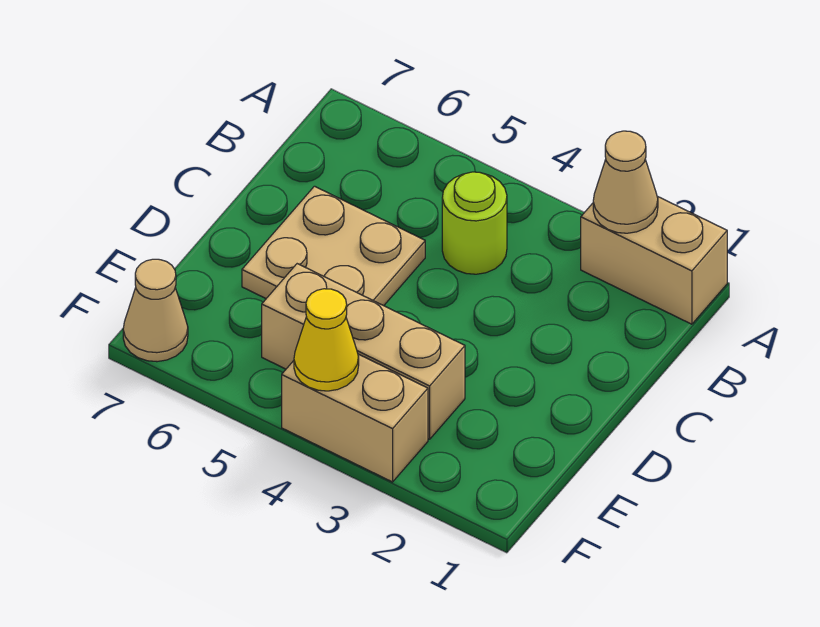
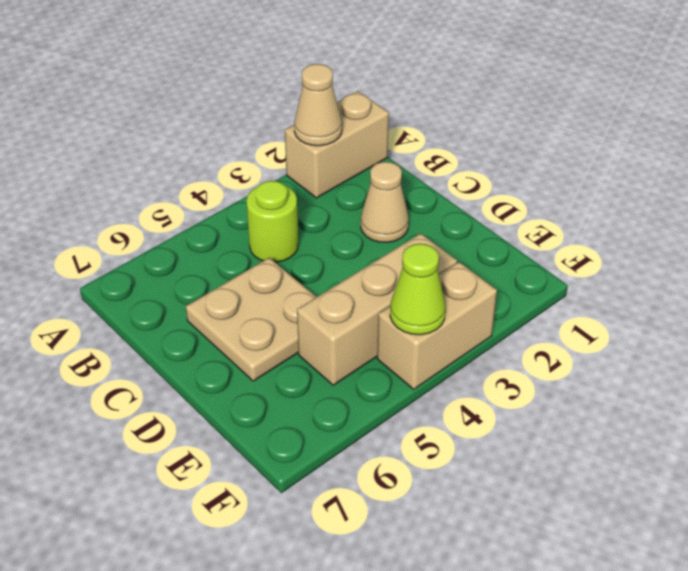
yellow 1x1 cone [294,289,359,391] -> lime 1x1 cone [390,244,445,335]
tan 1x1 cone [123,259,188,362] -> tan 1x1 cone moved to [361,162,409,243]

